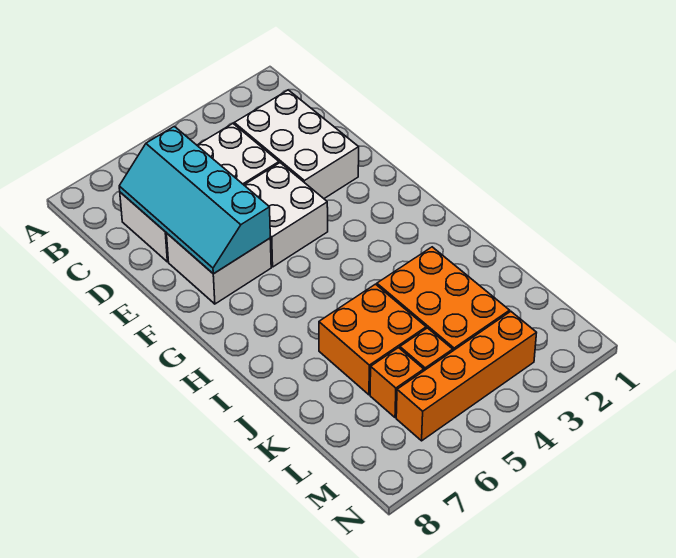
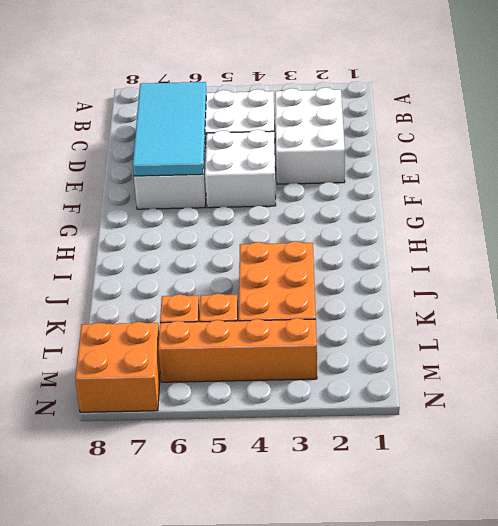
cyan 2x4 slope [119,126,270,274] -> cyan 2x4 tile [133,82,206,176]
orange 2x2 brick [319,284,426,395] -> orange 2x2 brick moved to [75,322,160,412]

